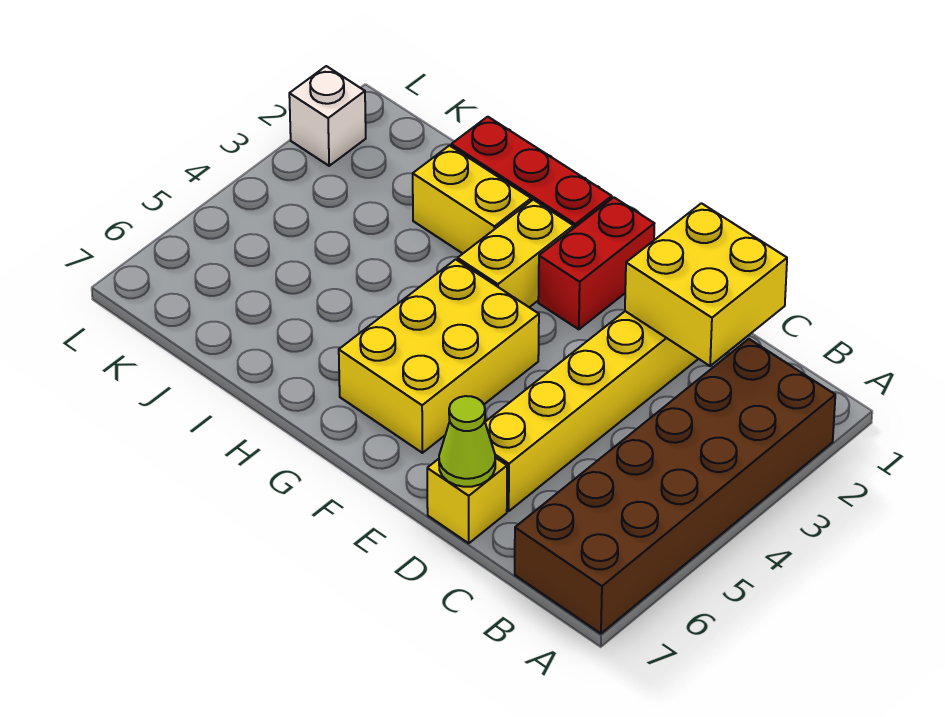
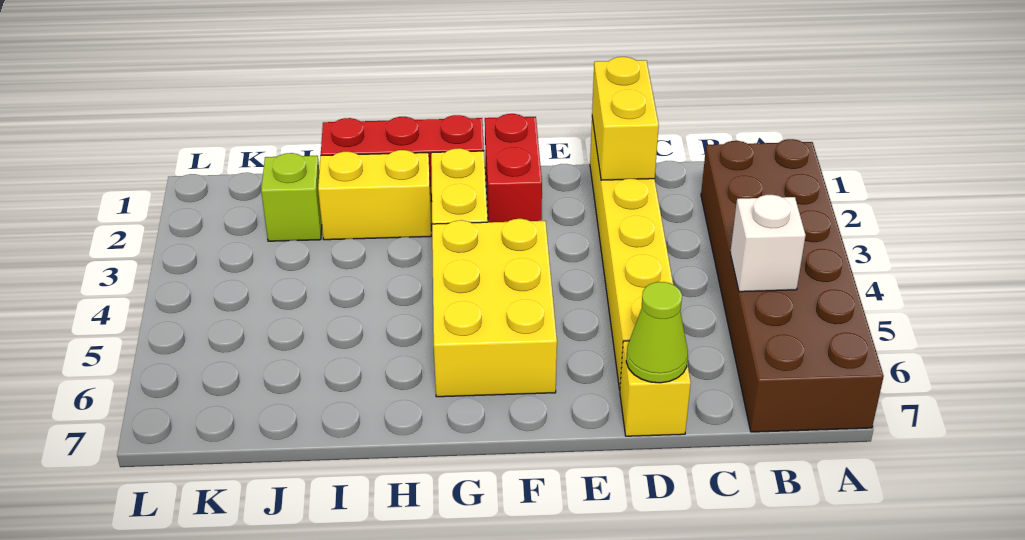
yellow 2x2 brick [625,203,787,366] -> yellow 1x2 brick [592,57,659,180]
none -> lime 1x1 brick [261,153,322,241]
white 1x1 brick [289,66,366,166] -> white 1x1 brick moved to [730,195,806,292]

